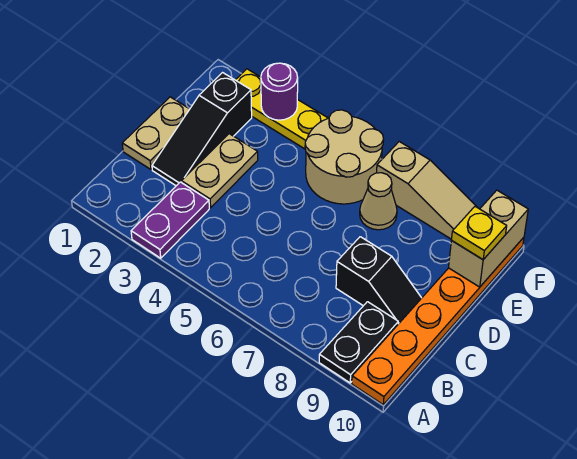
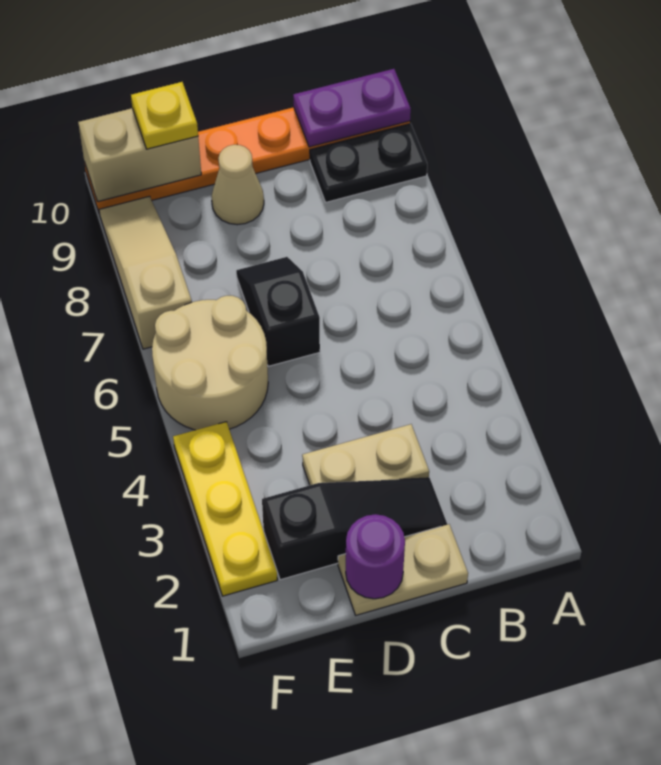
purple 1x2 plate [131,182,209,258] -> purple 1x2 plate moved to [293,69,411,147]
black 1x2 slope [336,237,421,324] -> black 1x2 slope moved to [236,257,320,366]
tan 1x1 cone [360,173,397,230] -> tan 1x1 cone moved to [211,145,264,225]
purple 1x1 round brick [261,63,298,120] -> purple 1x1 round brick moved to [346,514,405,599]

